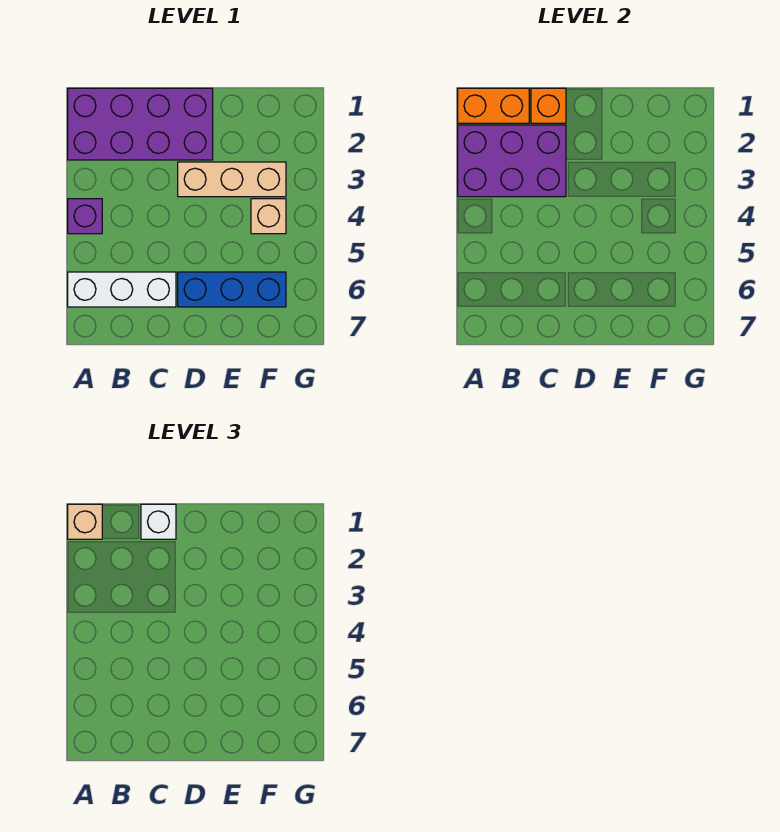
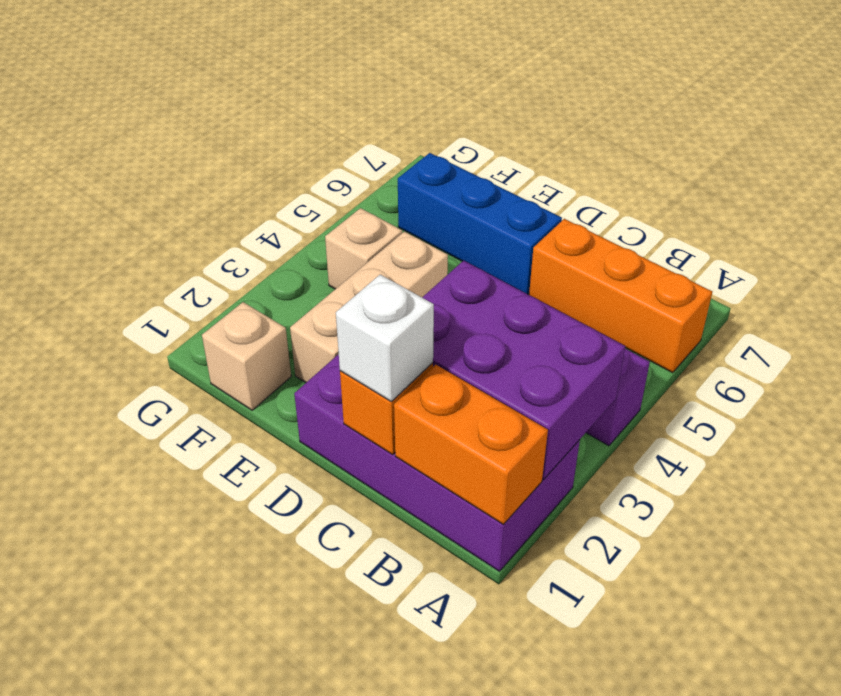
tan 1x1 brick [68,504,102,539] -> tan 1x1 brick moved to [202,302,291,410]
white 1x3 brick [68,272,176,307] -> orange 1x3 brick [529,219,712,373]
tan 1x3 brick [178,162,286,197] -> tan 1x3 brick turned to [290,232,448,383]

